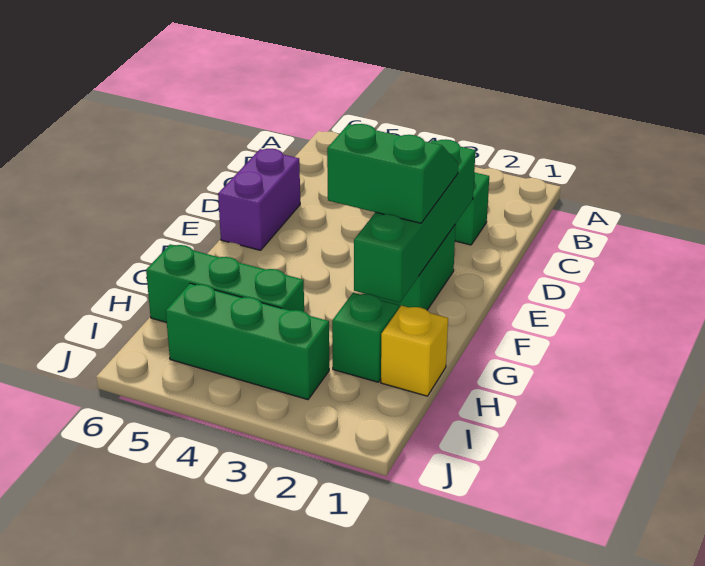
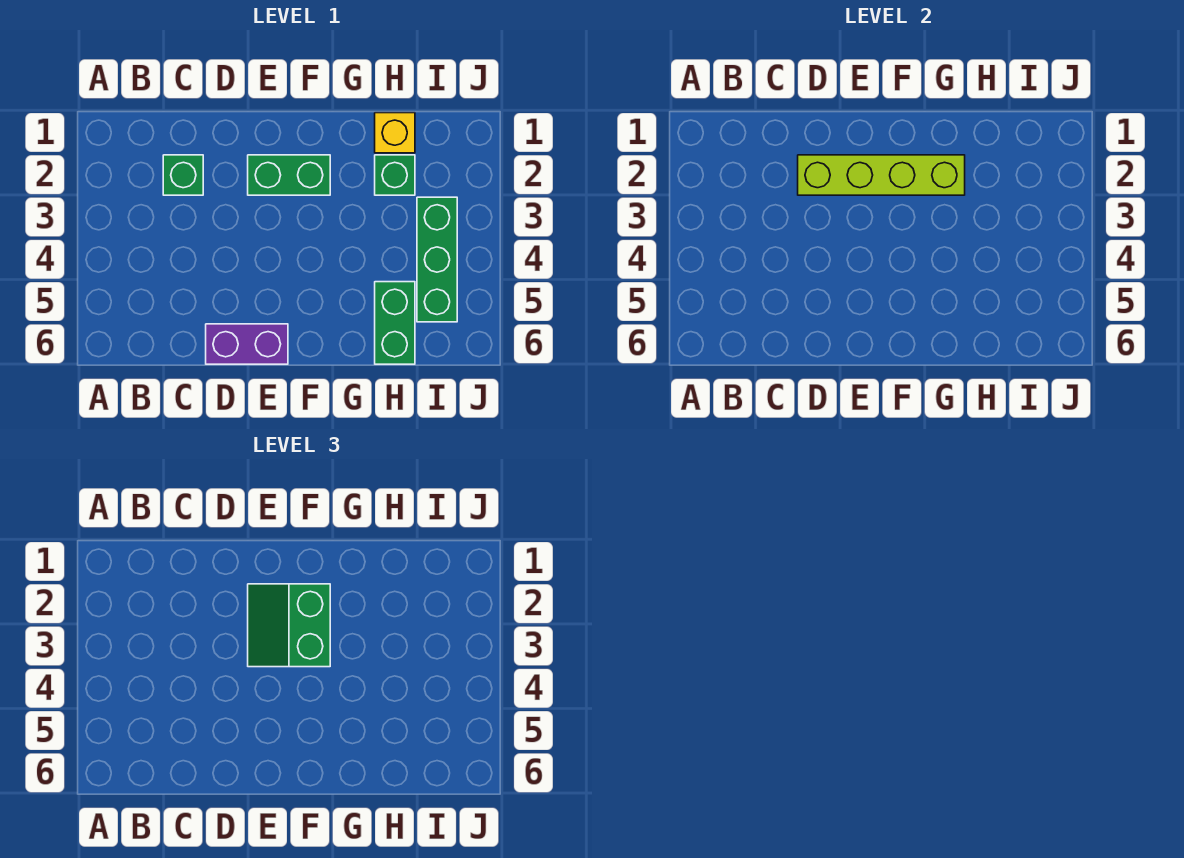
green 1x4 brick [354,140,476,303] -> lime 1x4 brick [798,155,965,195]
green 1x3 brick [146,244,304,323] -> green 1x2 brick [375,282,415,364]

